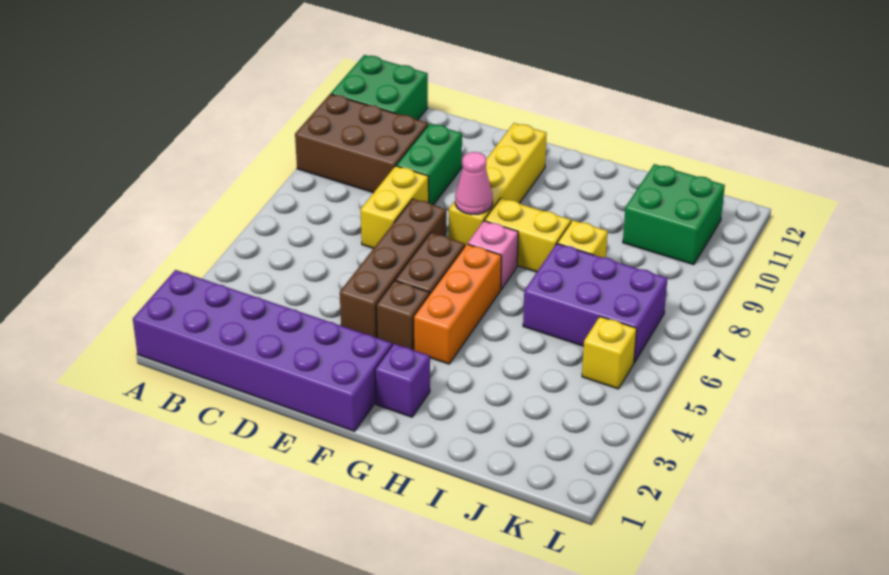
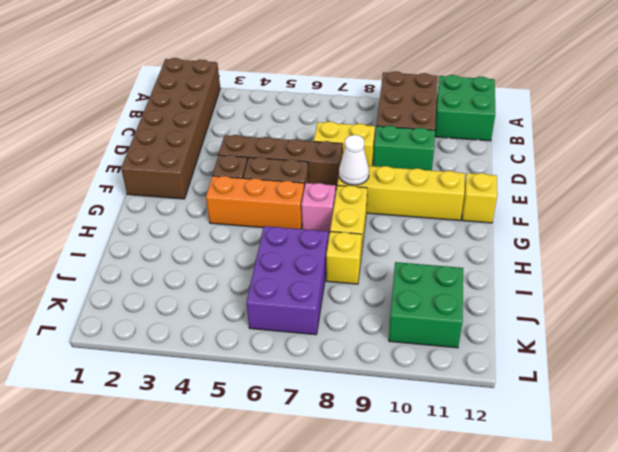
purple 2x6 brick [133,270,392,431] -> brown 2x6 brick [121,58,220,199]
pink 1x1 cone [455,152,493,215] -> white 1x1 cone [339,135,369,185]
purple 1x1 brick [375,344,430,417] -> none
yellow 1x1 brick [582,317,637,389] -> yellow 1x1 brick moved to [462,173,497,223]

